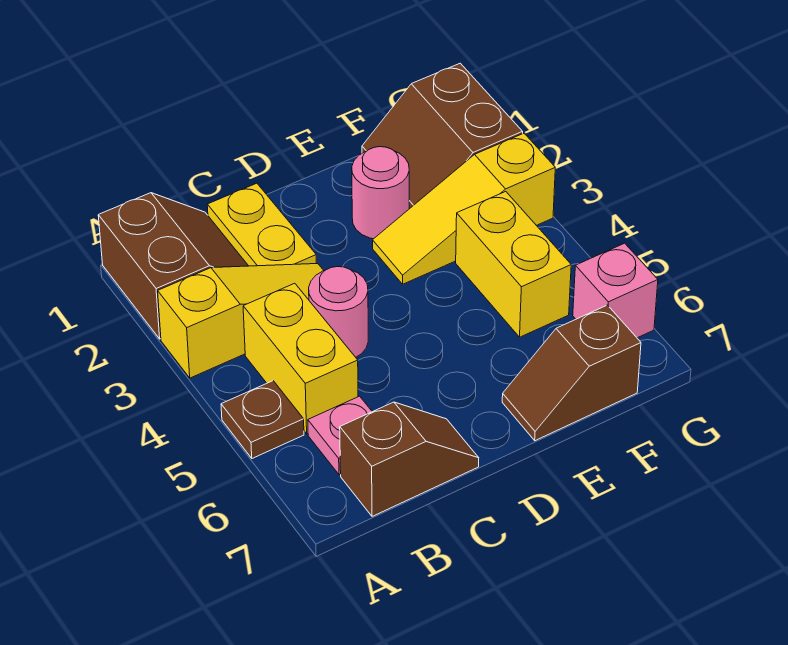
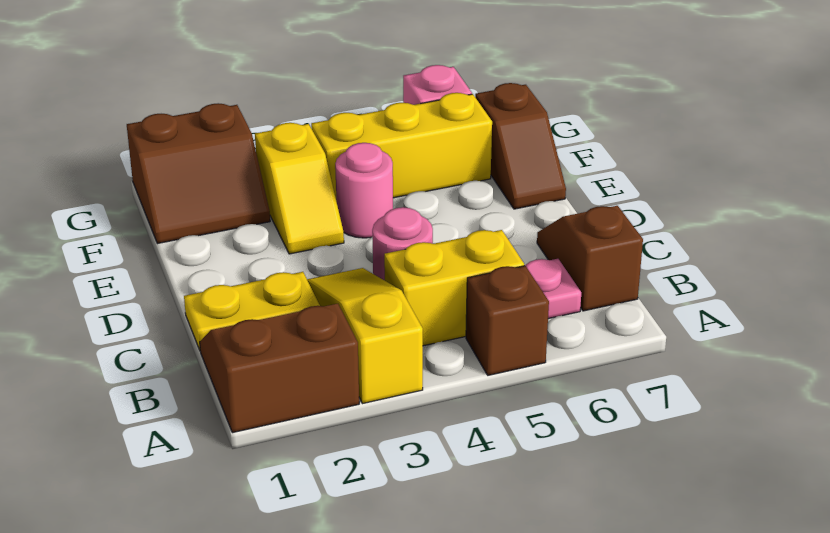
brown 1x1 plate [221,381,304,458] -> brown 1x1 brick [466,266,549,375]
pink 1x1 round brick [352,147,409,239] -> pink 1x1 round brick moved to [335,143,393,238]
yellow 1x3 slope [373,133,555,284] -> yellow 1x2 slope [255,123,344,254]
yellow 1x2 brick [456,192,571,337] -> yellow 1x3 brick [311,93,492,198]

